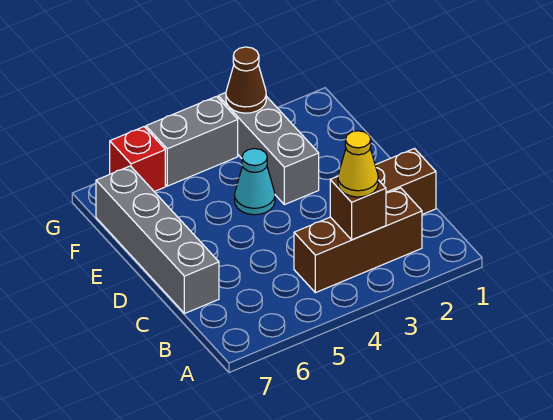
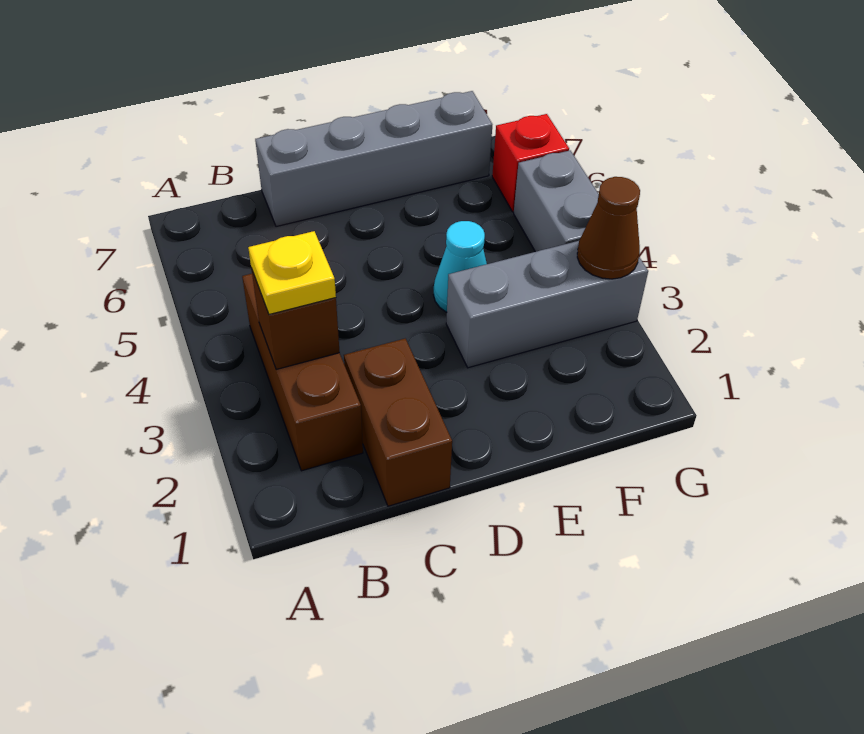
yellow 1x1 cone [338,131,378,197] -> yellow 1x1 plate [248,231,336,314]

